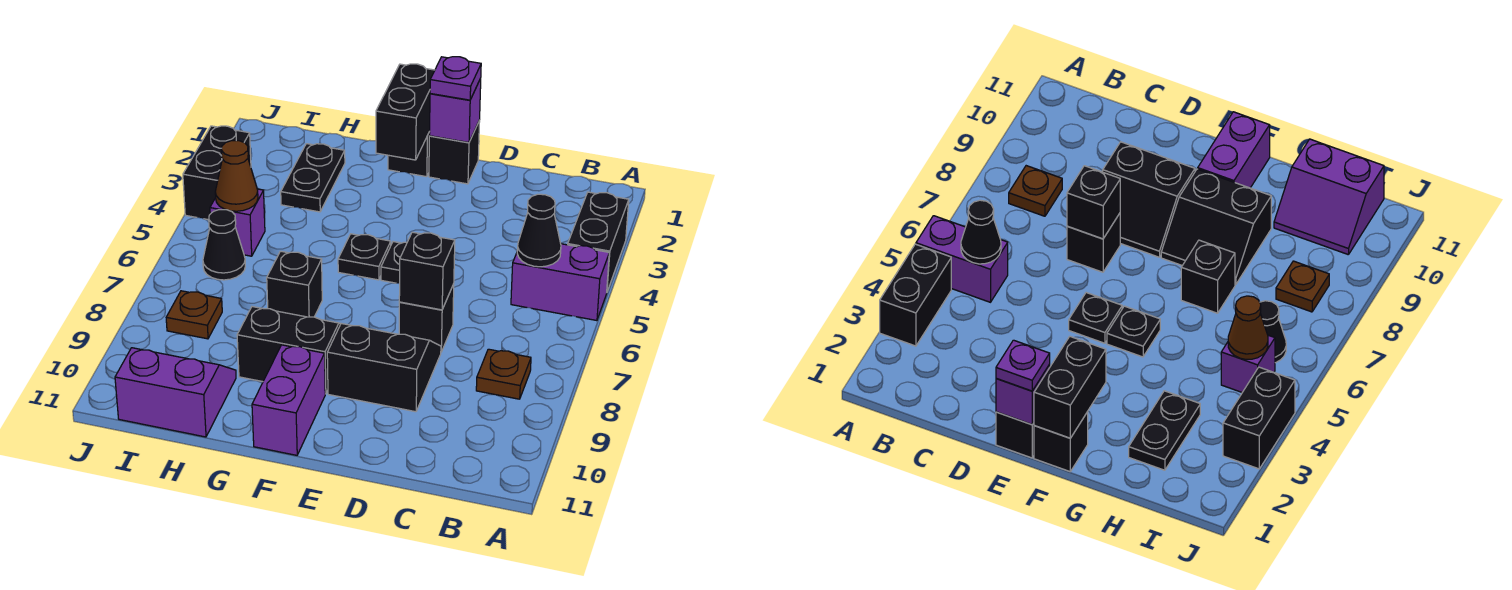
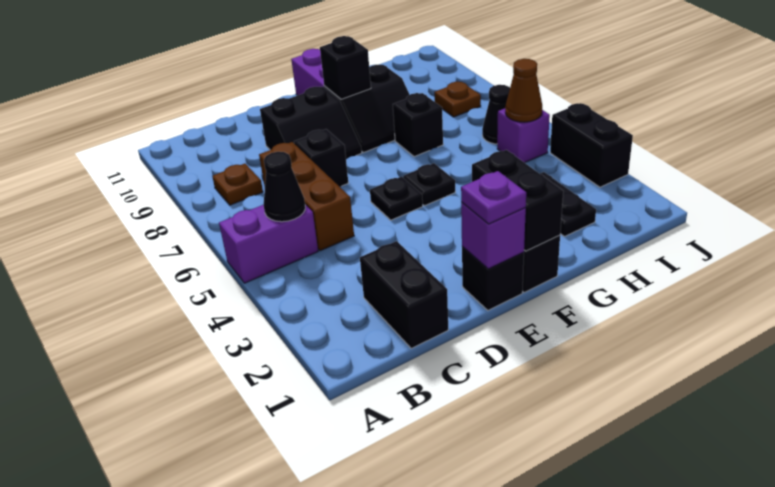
black 1x2 brick [568,192,629,291] -> black 1x2 brick moved to [360,241,448,348]
none -> brown 1x3 brick [259,142,354,251]
black 1x1 brick [399,232,455,310] -> black 1x1 brick moved to [320,36,371,99]
purple 2x2 slope [115,348,236,437] -> none

